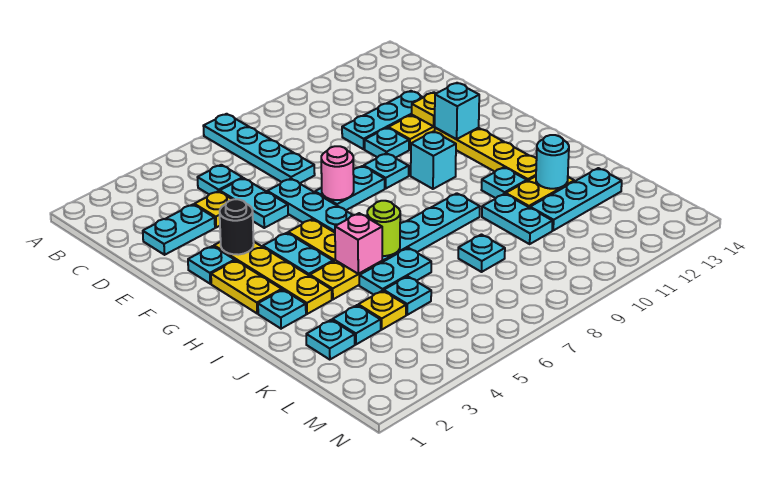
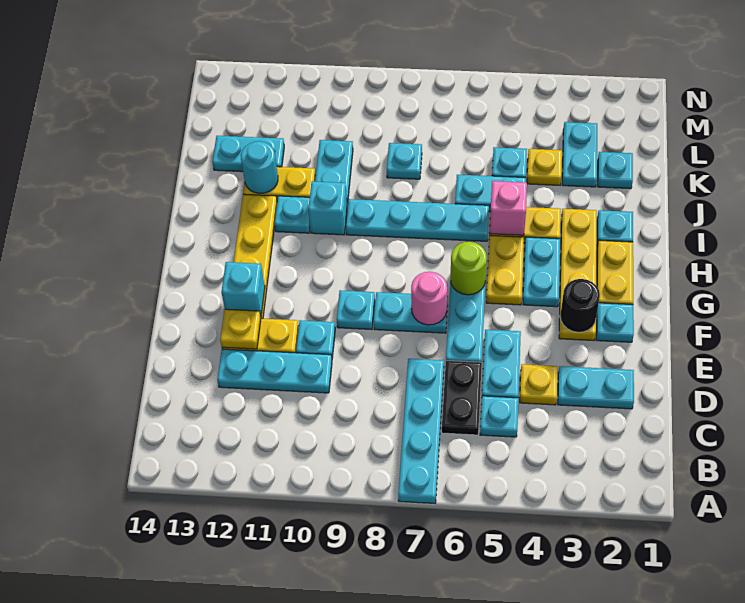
none -> black 1x2 plate [442,360,482,435]
cyan 1x1 brick [411,131,456,189] -> cyan 1x1 brick moved to [308,181,347,235]
lime 1x1 round brick [367,201,400,256] -> lime 1x1 round brick moved to [451,242,487,295]
cyan 1x1 plate [332,305,381,344] -> cyan 1x2 plate [562,122,597,187]
cyan 1x3 plate [530,168,622,230] -> cyan 1x2 plate [212,136,284,172]

